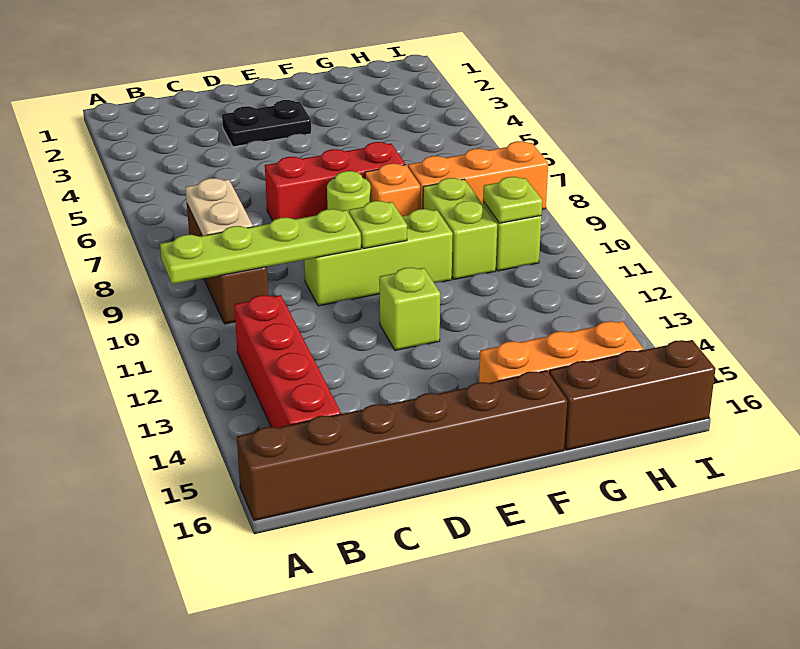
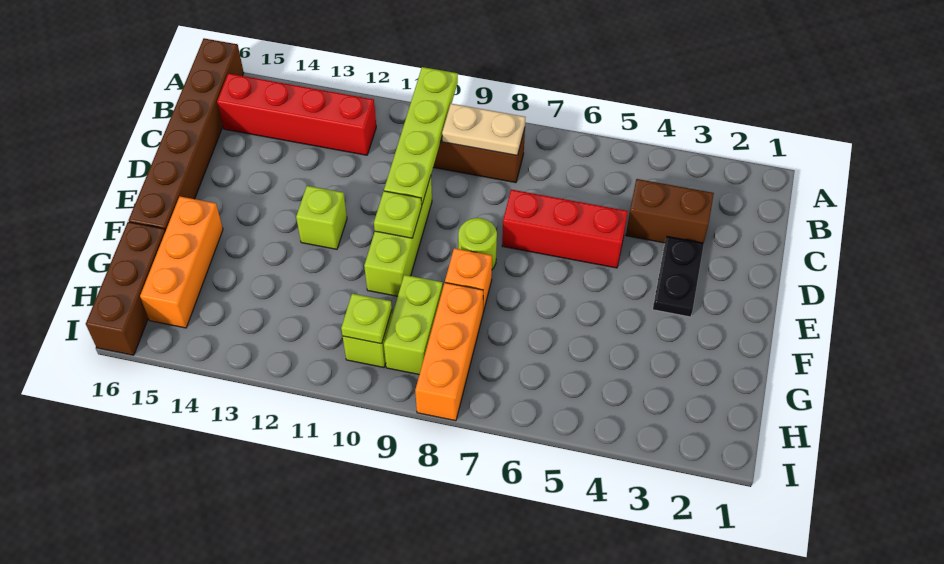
none -> brown 1x2 brick [626,179,714,243]
red 1x3 brick [265,142,405,221] -> red 1x3 brick turned to [502,190,628,268]
lime 1x2 brick [423,178,497,279] -> lime 1x2 brick turned to [384,275,443,374]

